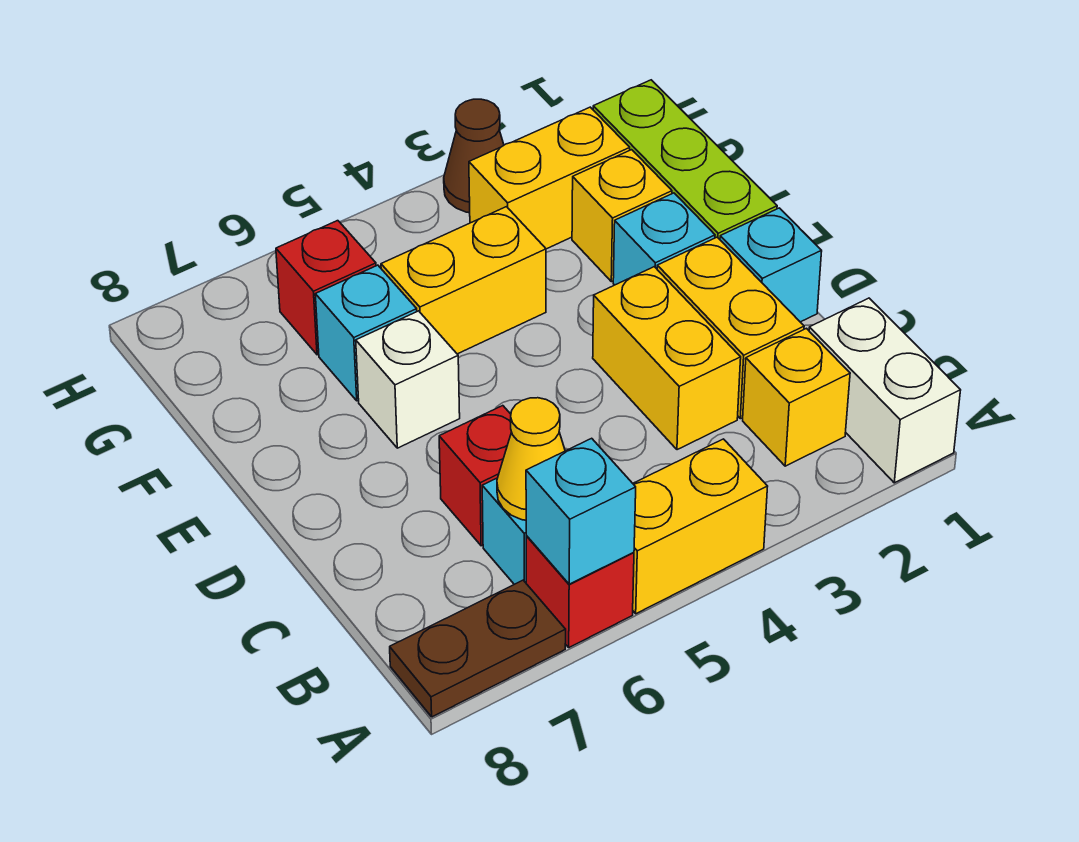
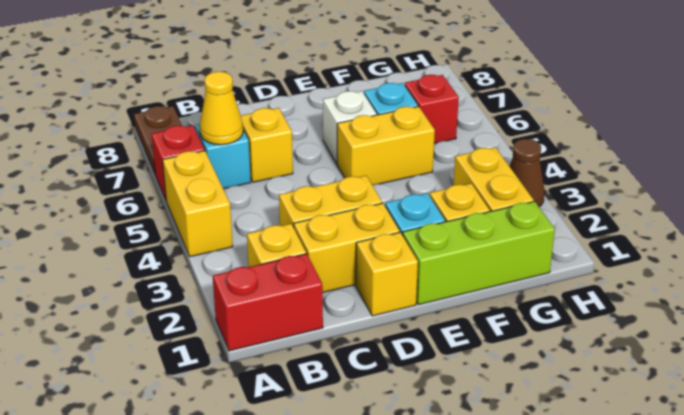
white 1x2 brick [809,298,961,483] -> red 1x2 brick [213,254,323,351]
cyan 1x1 brick [526,438,636,584] -> none
red 1x1 brick [439,406,511,546] -> yellow 1x1 brick [241,108,293,182]
cyan 1x1 brick [720,208,822,322] -> yellow 1x1 brick [356,232,418,316]
yellow 1x2 brick [381,207,546,354] -> yellow 1x2 brick turned to [337,106,435,185]

